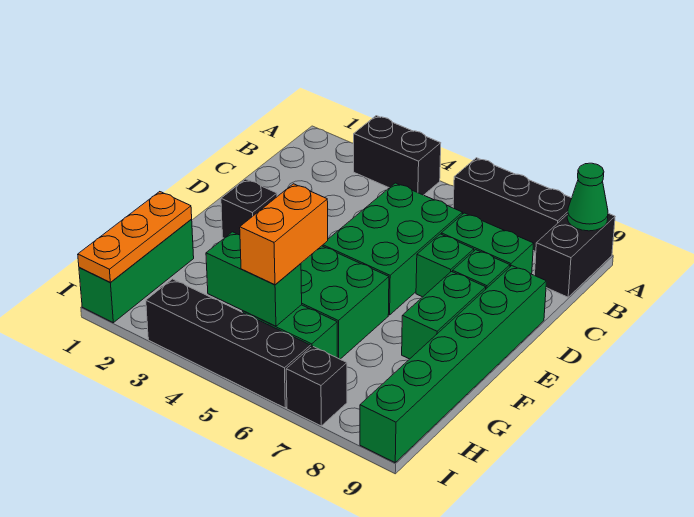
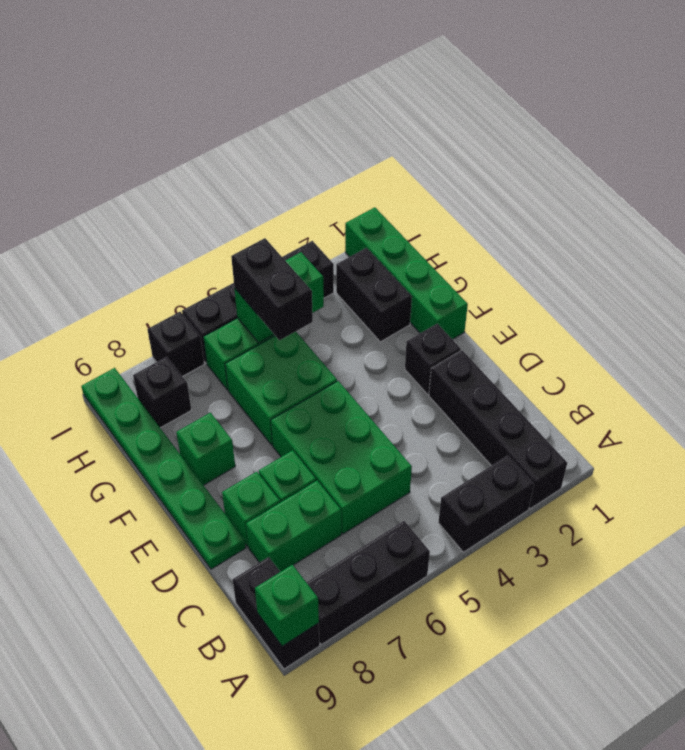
none -> black 1x4 brick [429,350,567,509]
green 1x1 cone [567,163,608,231] -> green 1x1 brick [255,565,319,646]
green 1x6 brick [360,266,546,462] -> green 1x6 plate [81,368,246,569]
green 1x2 brick [402,272,486,359] -> green 1x1 brick [176,413,235,485]
green 1x3 brick [79,219,194,323] -> green 1x4 brick [345,207,468,339]
orange 1x3 plate [78,192,192,282] -> none
none -> black 1x2 brick [336,248,412,342]
orange 1x2 brick [240,184,328,285] -> black 1x2 brick [231,238,313,340]
none -> black 1x1 brick [133,357,191,428]

